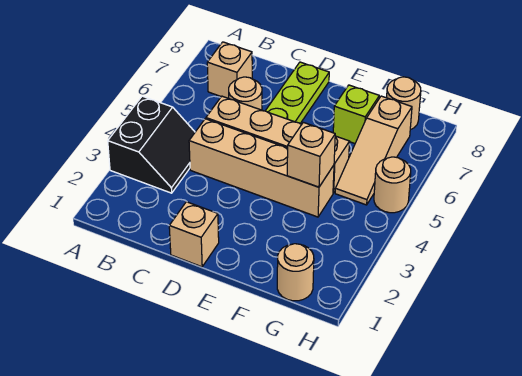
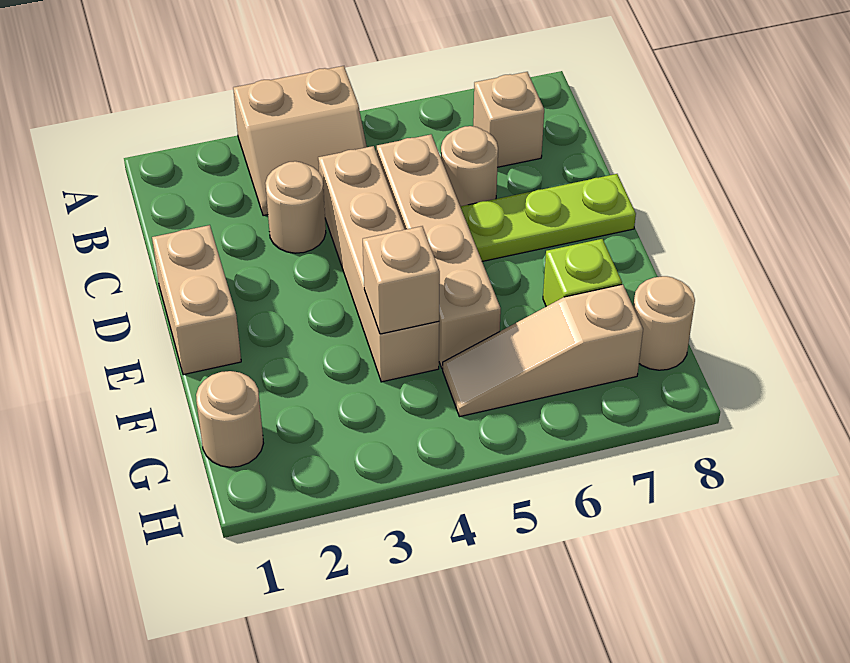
black 2x2 slope [108,96,195,193] -> tan 2x2 slope [233,66,367,216]
tan 1x1 brick [169,202,219,267] -> tan 1x2 brick [152,225,241,375]
tan 1x1 round brick [374,157,411,213] -> tan 1x1 round brick moved to [265,161,326,253]

